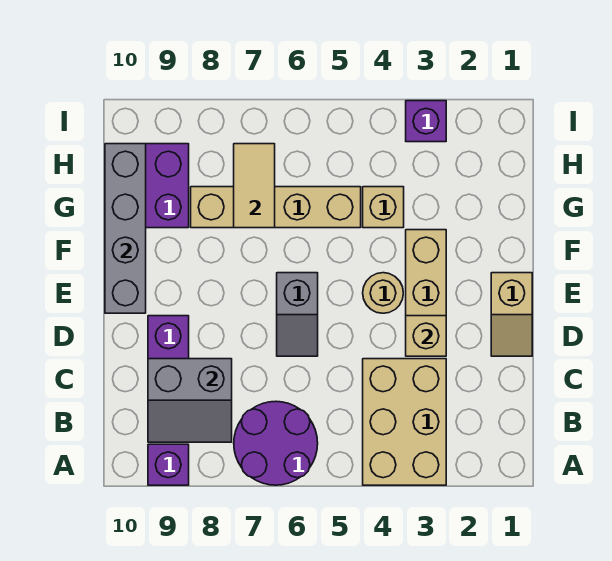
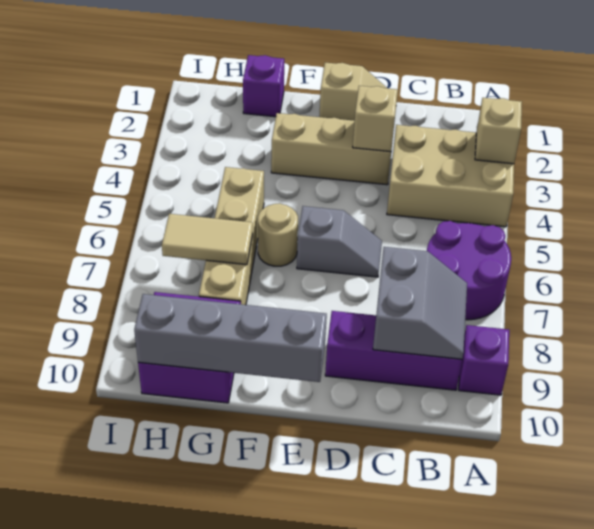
tan 1x1 round brick [363,273,403,313] -> tan 1x1 round brick moved to [258,203,298,266]
tan 1x1 brick [363,187,404,228] -> tan 1x1 brick moved to [475,98,522,164]
purple 1x1 brick [406,101,446,142] -> purple 1x1 brick moved to [243,55,284,117]

